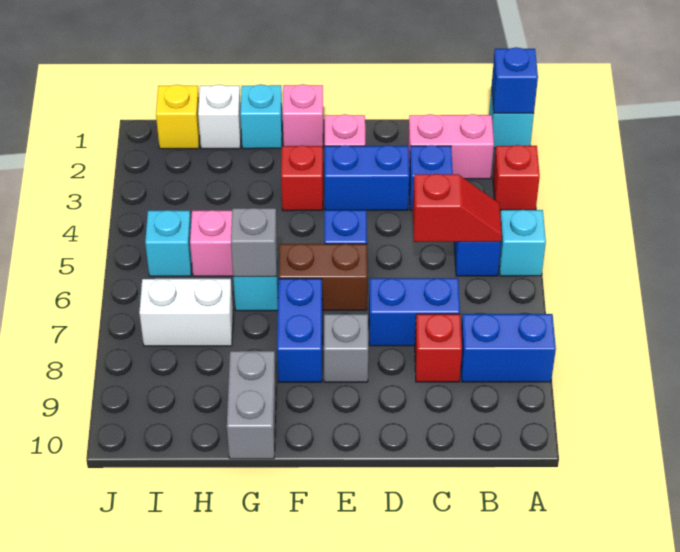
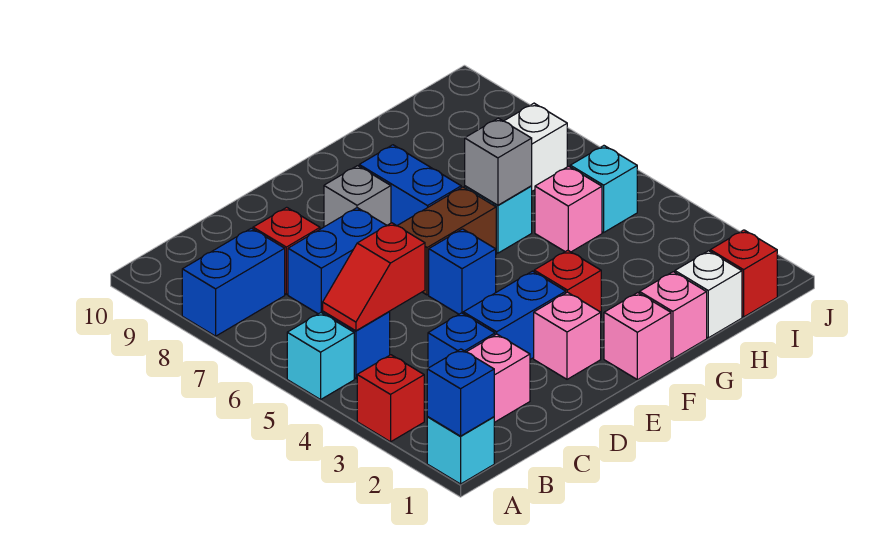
cyan 1x1 brick [240,84,282,149] -> pink 1x1 brick [640,272,707,359]
grey 1x2 brick [227,351,276,459] -> none
yellow 1x1 brick [156,85,200,149] -> red 1x1 brick [710,230,777,317]

